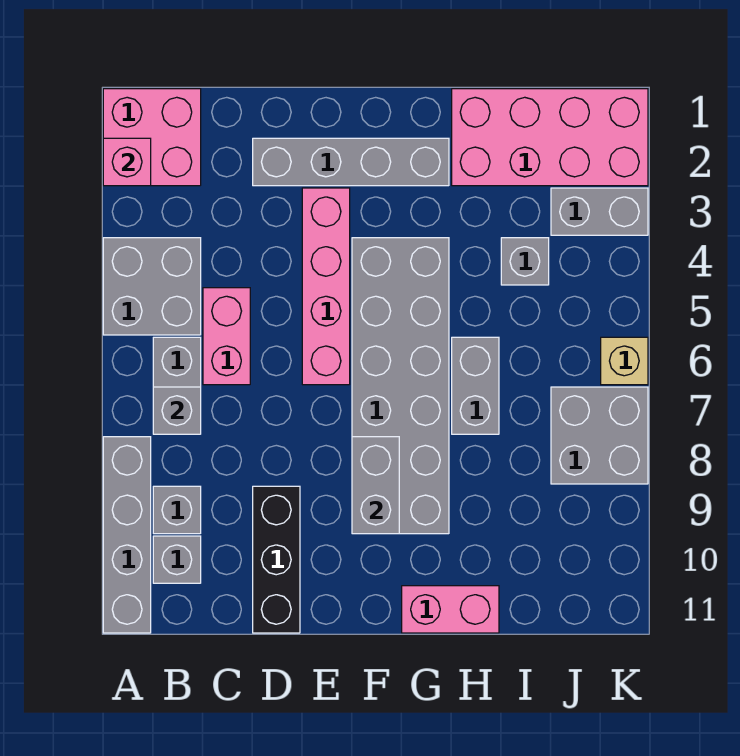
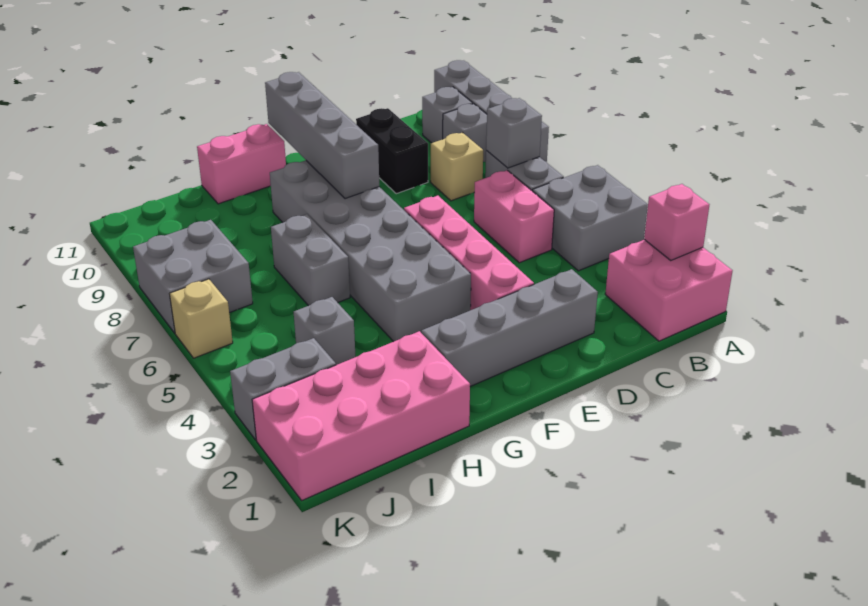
none -> tan 1x1 brick [431,133,483,201]
black 1x3 brick [253,486,300,633] -> black 1x2 brick [356,108,428,194]
grey 1x2 brick [352,437,399,534] -> grey 1x4 brick [265,72,379,199]

